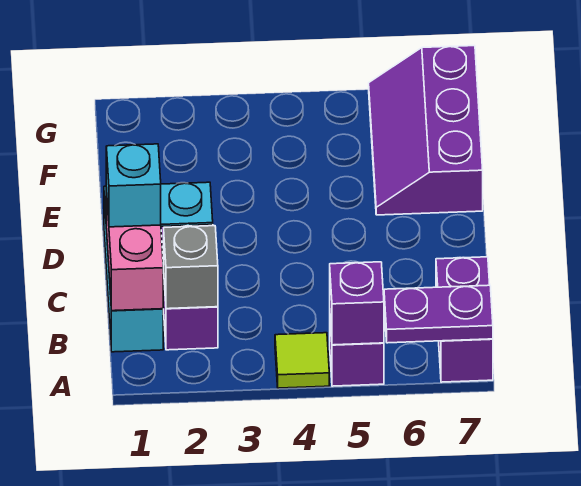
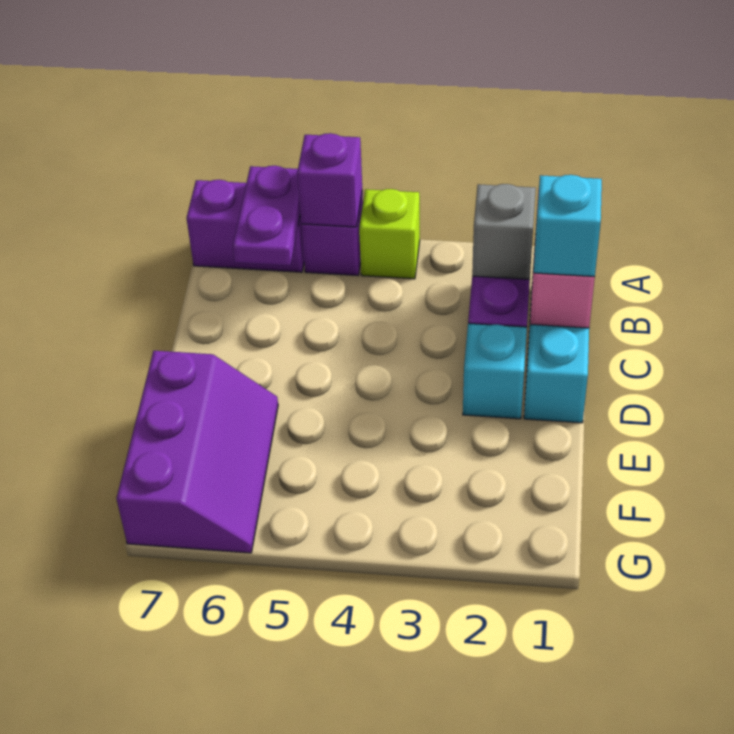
lime 1x1 tile [275,333,329,388] -> lime 1x1 brick [359,189,420,279]
purple 1x2 plate [384,285,493,343] -> purple 1x2 plate turned to [233,166,300,266]
purple 1x2 brick [436,257,493,382] -> purple 1x2 brick turned to [187,180,304,272]

